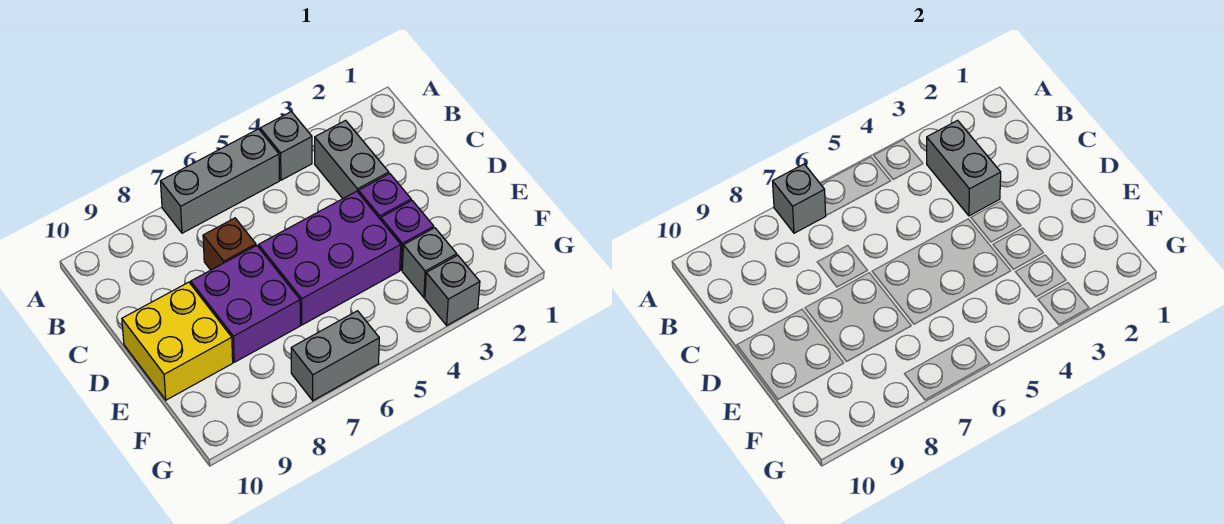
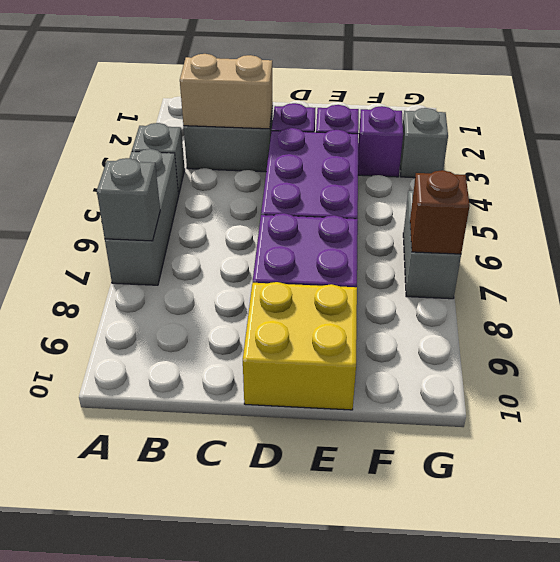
grey 1x2 brick [927,120,1001,216] -> tan 1x2 brick [180,54,273,129]
brown 1x1 brick [203,218,256,270] -> brown 1x1 brick moved to [410,170,470,254]
grey 1x1 brick [402,228,457,297] -> purple 1x1 brick [358,106,403,177]

